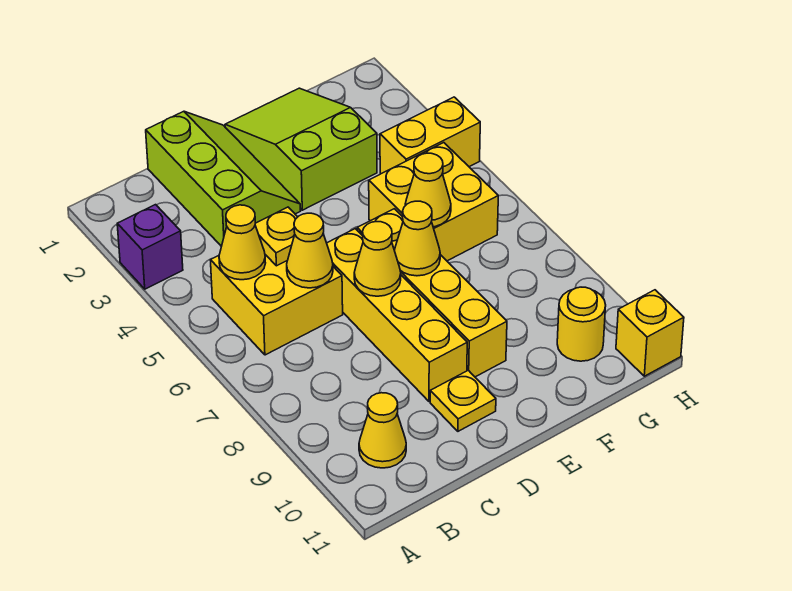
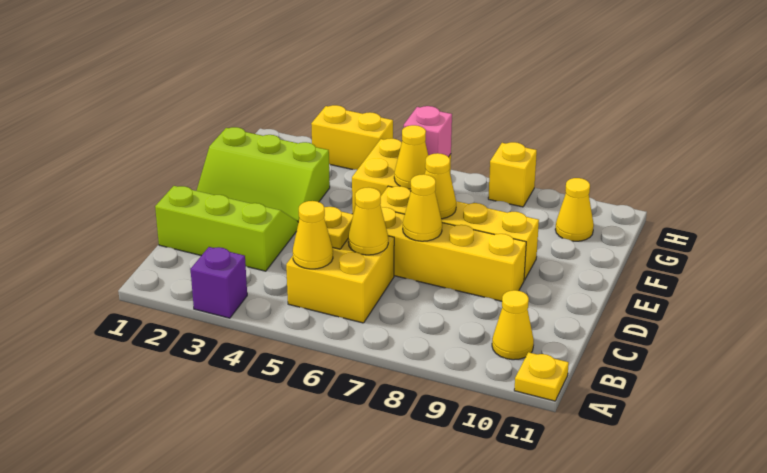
yellow 1x1 plate [430,370,496,431] -> yellow 1x1 plate moved to [514,352,569,401]
lime 2x3 slope [225,88,377,210] -> lime 2x3 slope turned to [197,127,330,222]
yellow 1x2 brick [380,97,480,174] -> yellow 1x2 brick turned to [311,105,393,170]
none -> pink 1x1 brick [404,106,452,157]
yellow 1x1 round brick [557,287,606,361] -> yellow 1x1 cone [555,178,594,241]
yellow 1x1 brick [616,290,684,376] -> yellow 1x1 brick moved to [488,142,537,207]

